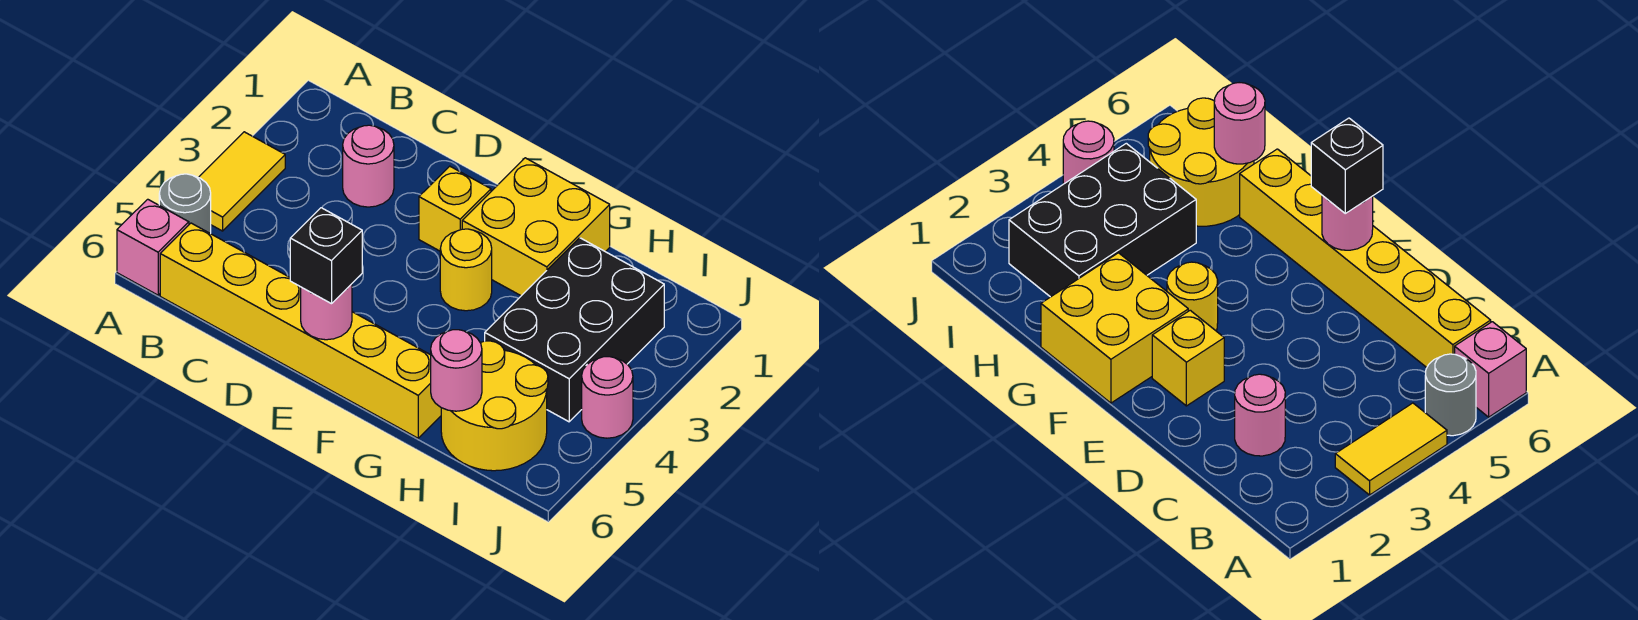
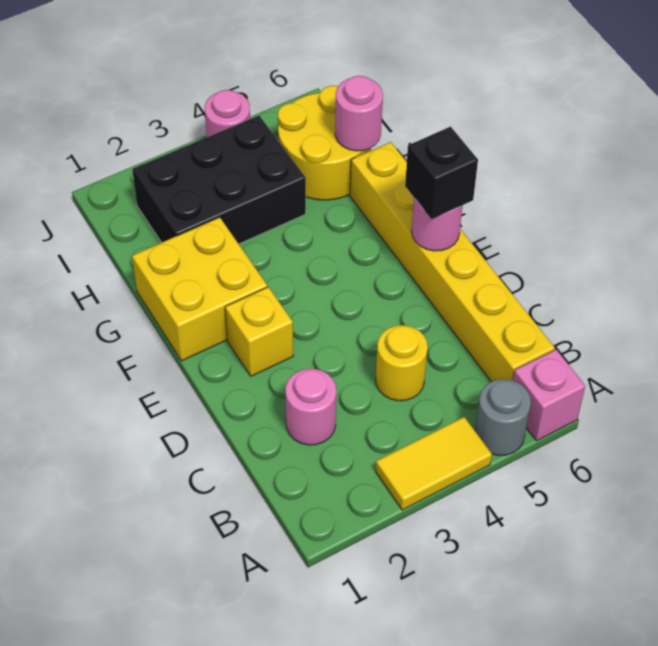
yellow 1x1 round brick [440,229,492,311] -> yellow 1x1 round brick moved to [376,325,428,401]

